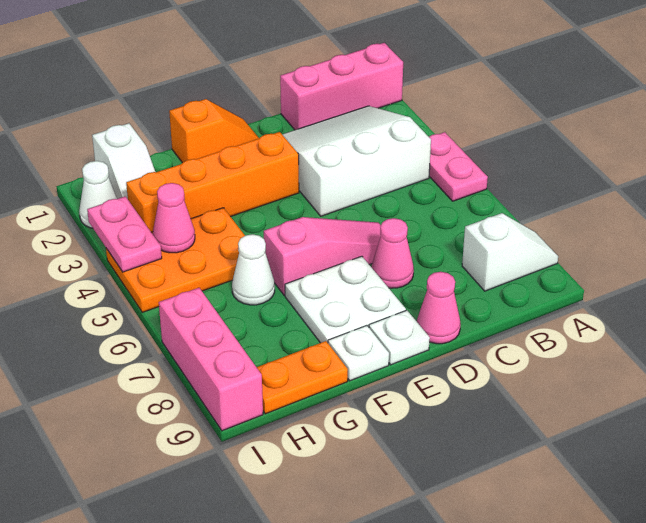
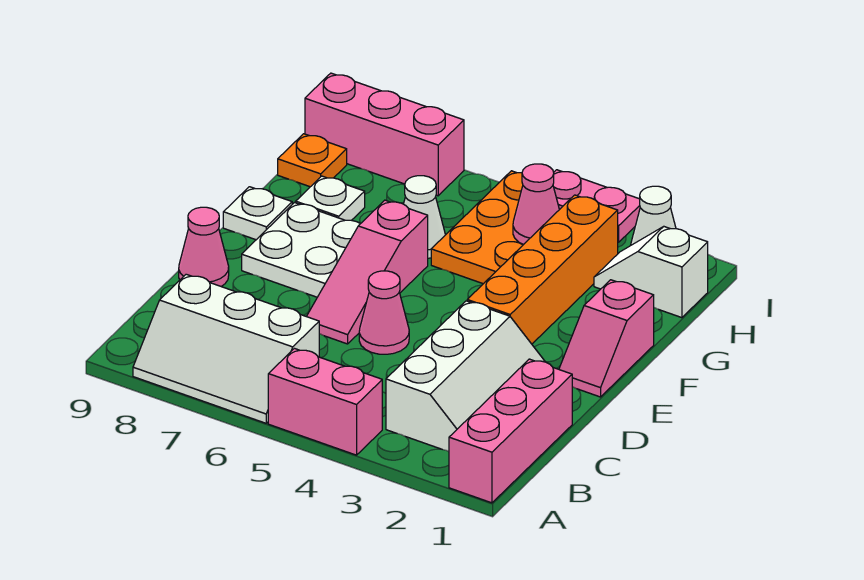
pink 1x2 plate [429,132,488,201] -> pink 1x2 brick [268,349,382,455]
white 1x2 slope [462,213,558,291] -> white 2x3 slope [133,274,319,423]
white 3x3 slope [282,106,431,216] -> white 2x3 slope [386,301,545,452]
pink 1x1 cone [372,218,414,288] -> pink 1x1 cone moved to [359,271,409,354]
orange 1x2 slope [169,99,259,163] -> pink 1x2 slope [559,280,654,397]
white 1x1 plate [369,310,430,365] -> white 1x1 plate moved to [296,176,365,220]
orange 1x2 plate [257,341,348,414] -> orange 1x1 plate [278,134,347,187]

